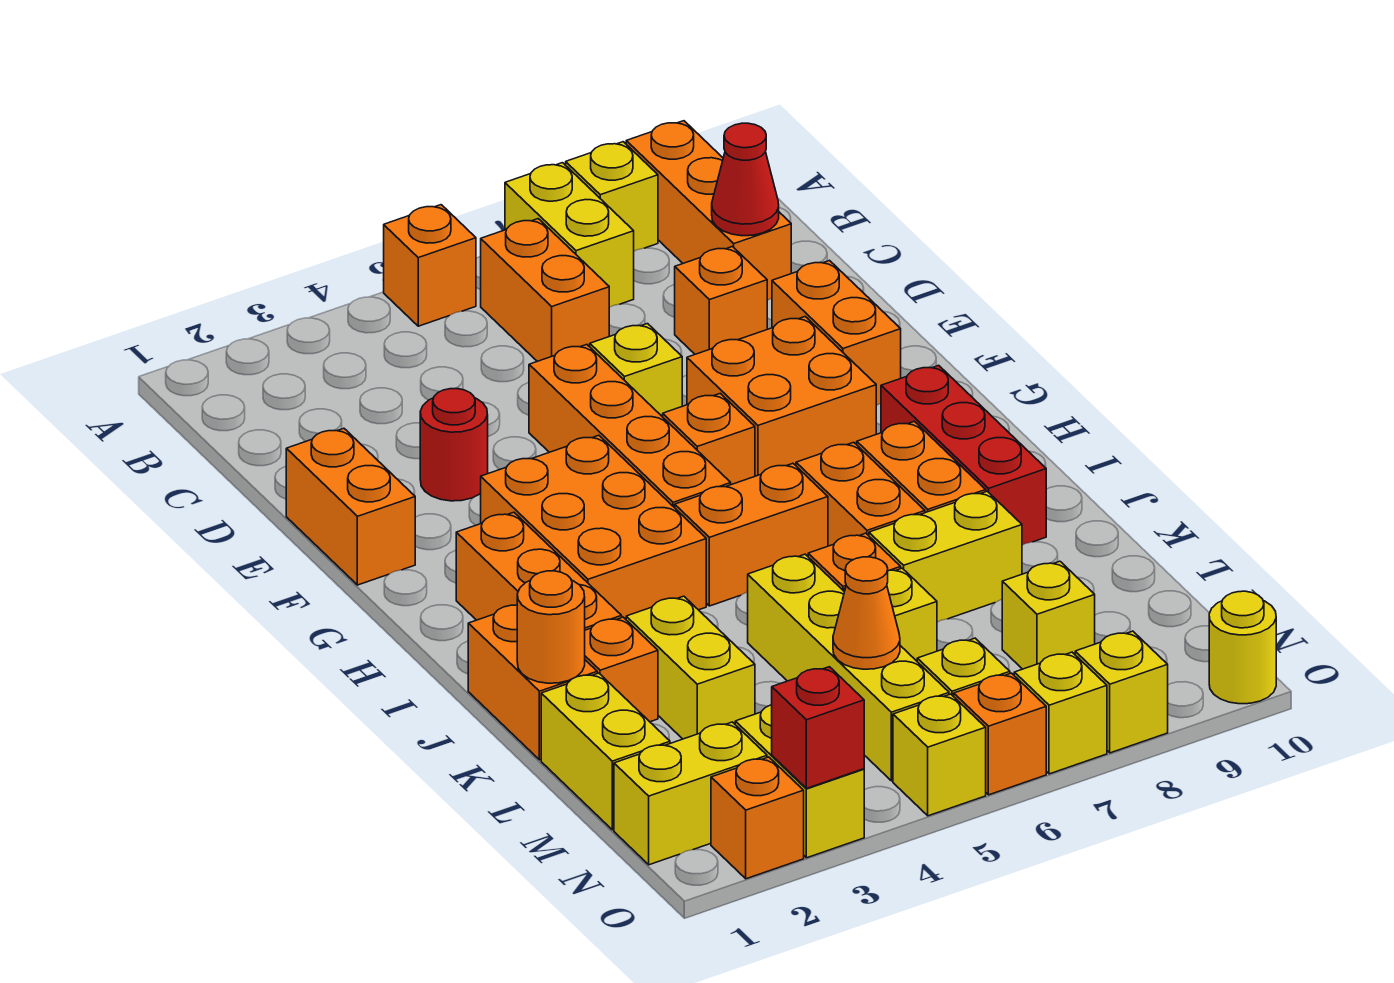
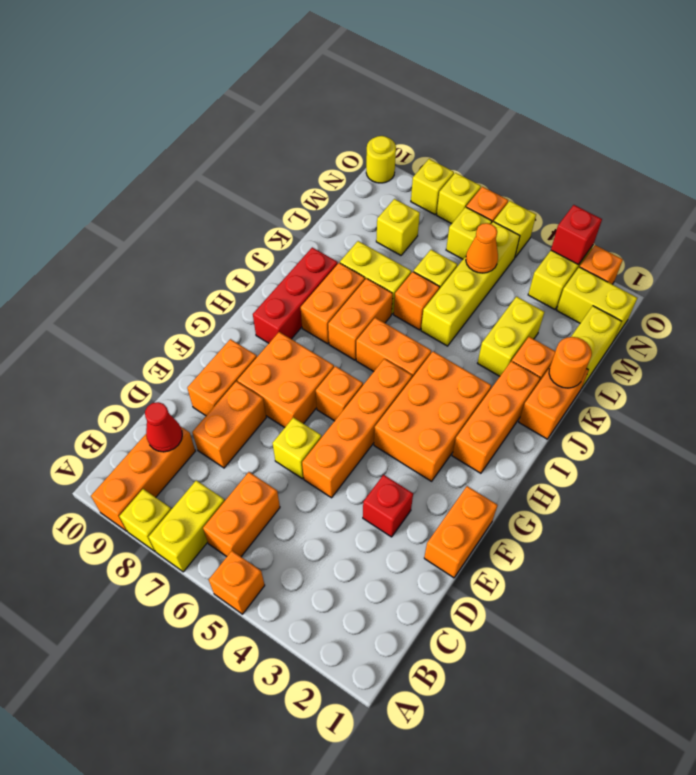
orange 1x1 brick [675,247,767,354] -> orange 1x2 brick [192,381,266,468]
red 1x1 round brick [420,389,488,501] -> red 1x1 brick [363,475,413,537]

